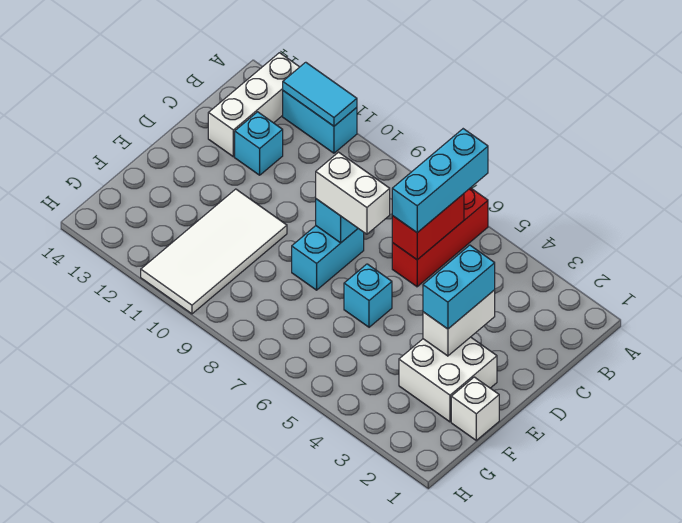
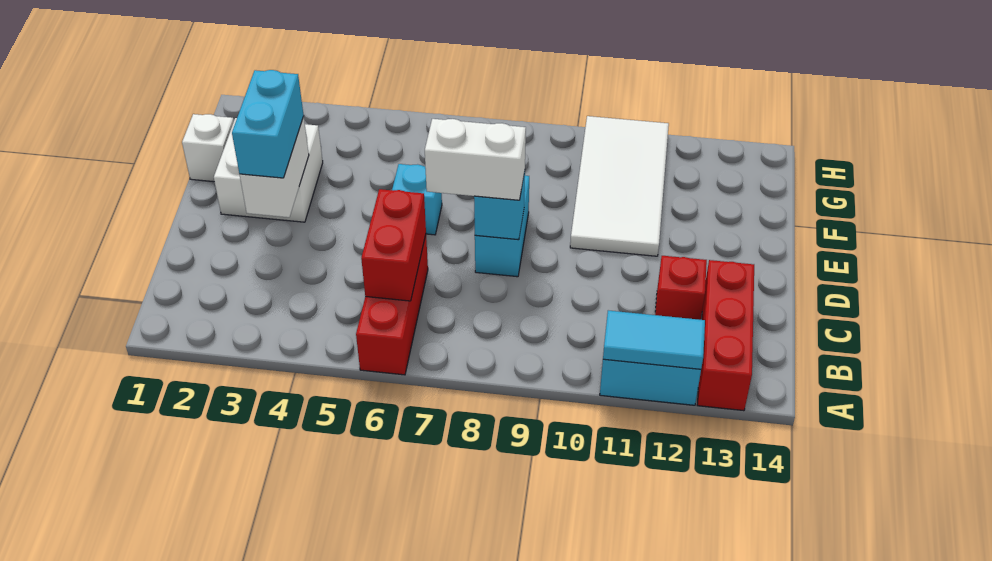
cyan 1x3 brick [392,129,488,233] -> none
white 1x3 brick [208,53,299,157] -> red 1x3 brick [698,260,754,411]
cyan 1x1 brick [235,112,283,175] -> red 1x1 brick [655,256,707,320]

